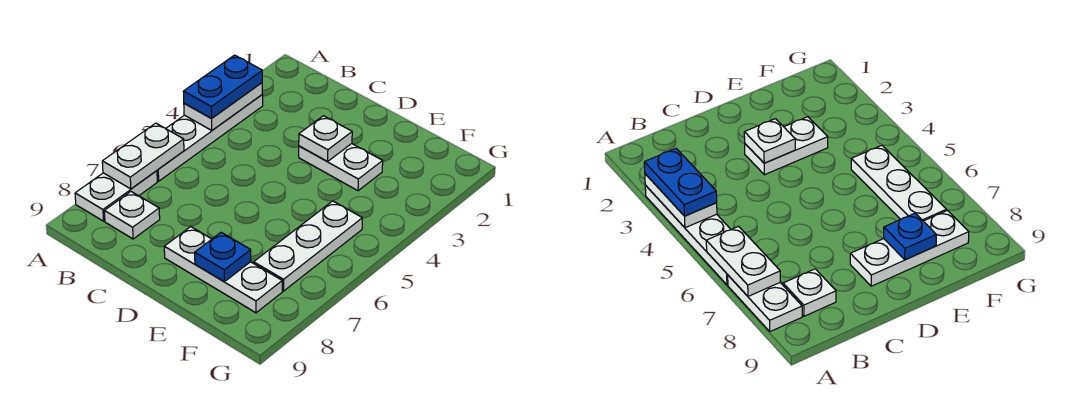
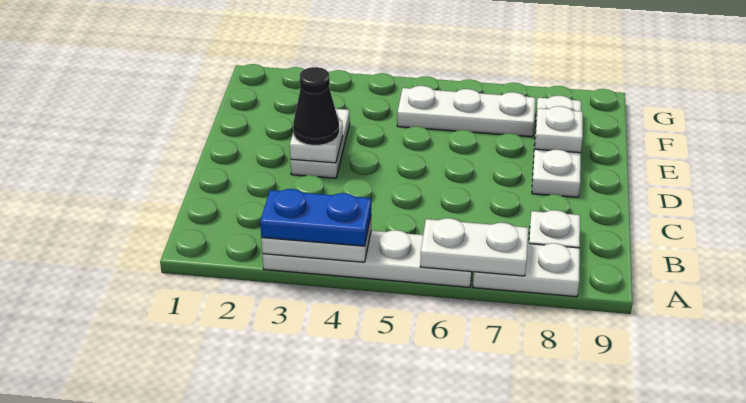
none -> black 1x1 cone [293,67,339,145]
blue 1x1 plate [195,232,251,282] -> white 1x1 plate [535,106,583,153]

